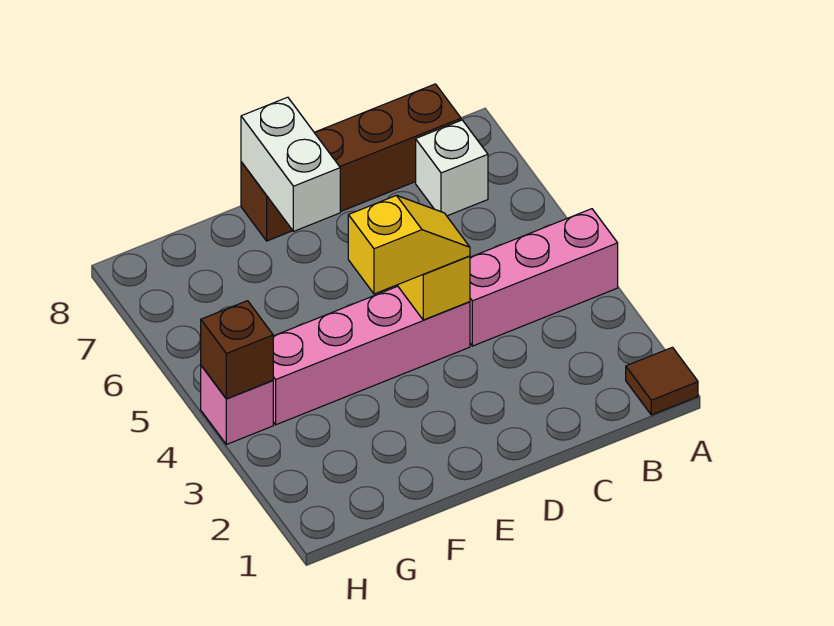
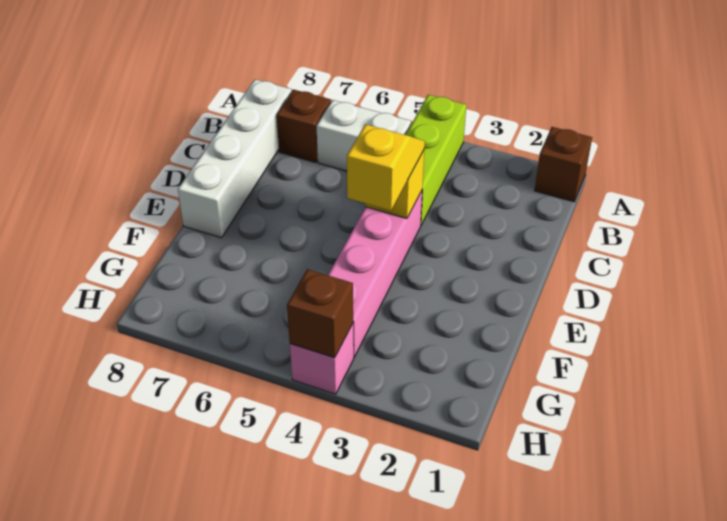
brown 1x1 tile [626,347,698,415] -> brown 1x1 brick [535,127,592,202]
pink 1x3 brick [470,209,618,346] -> lime 1x3 brick [406,95,466,225]
white 1x1 brick [416,120,488,216] -> brown 1x1 brick [277,90,331,162]
brown 1x4 brick [241,84,461,241] -> white 1x4 brick [178,79,292,238]
white 1x2 brick [241,97,340,231] -> white 1x2 brick moved to [317,100,411,171]

